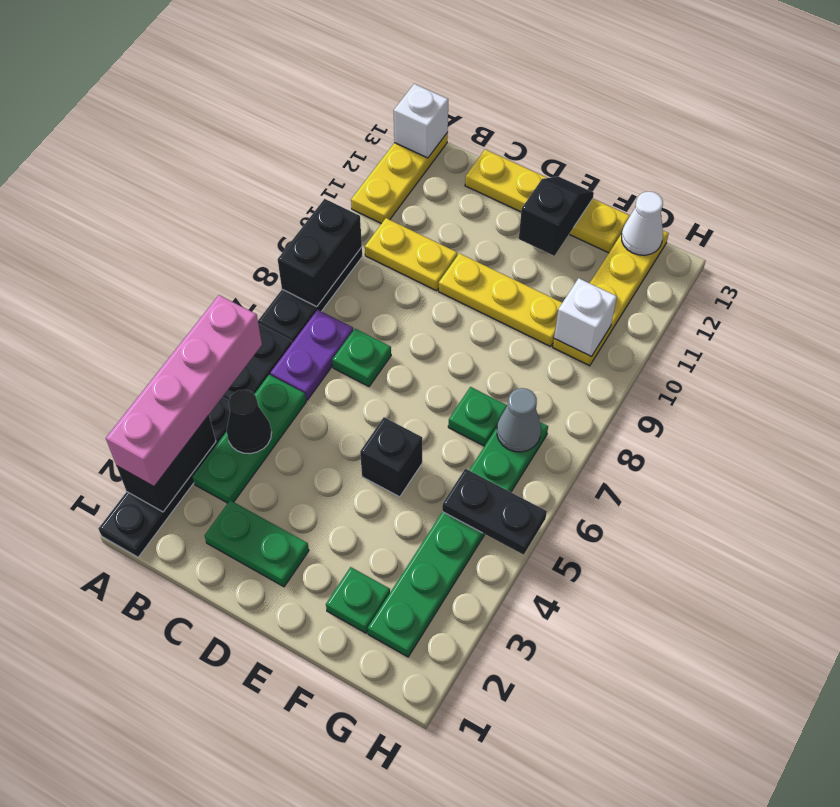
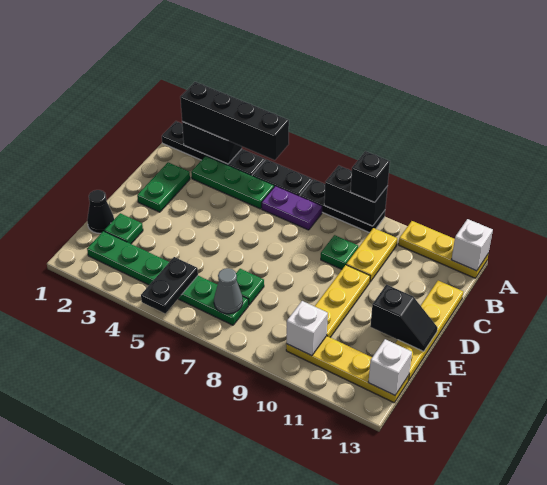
pink 1x4 brick [106,295,262,487] -> black 1x4 brick [180,82,289,160]
black 1x1 cone [227,390,272,454] -> black 1x1 cone moved to [87,190,114,233]
green 1x1 plate [332,329,391,386] -> green 1x1 plate moved to [321,235,358,269]
black 1x1 brick [360,417,422,497] -> black 1x1 brick moved to [350,151,390,202]
white 1x1 cone [622,192,663,255] -> white 1x1 brick [368,339,412,395]

